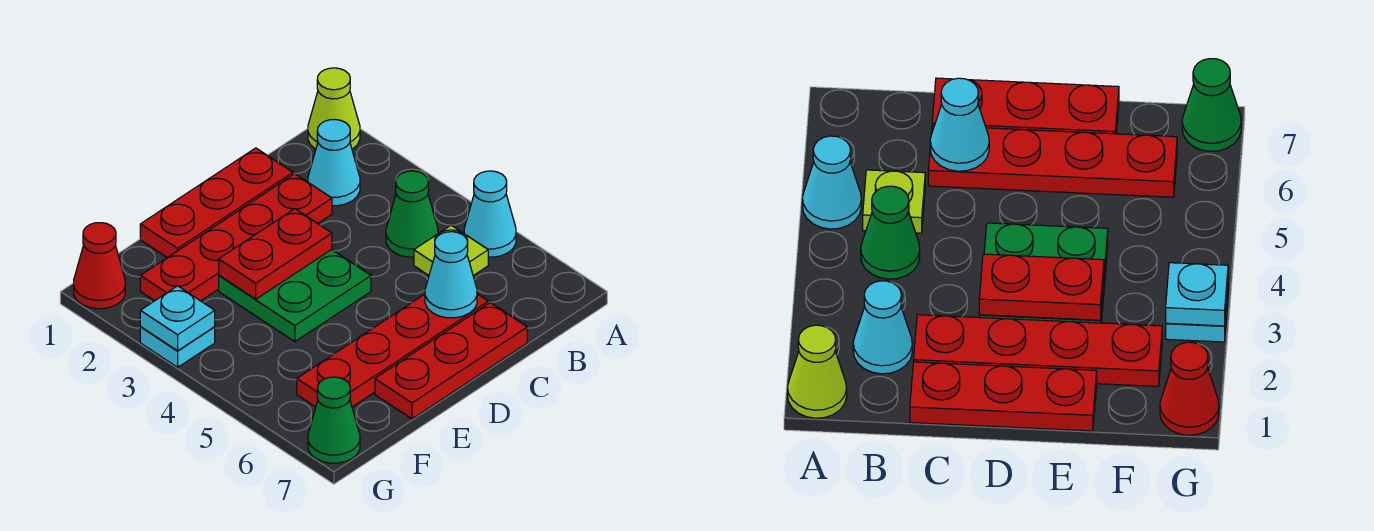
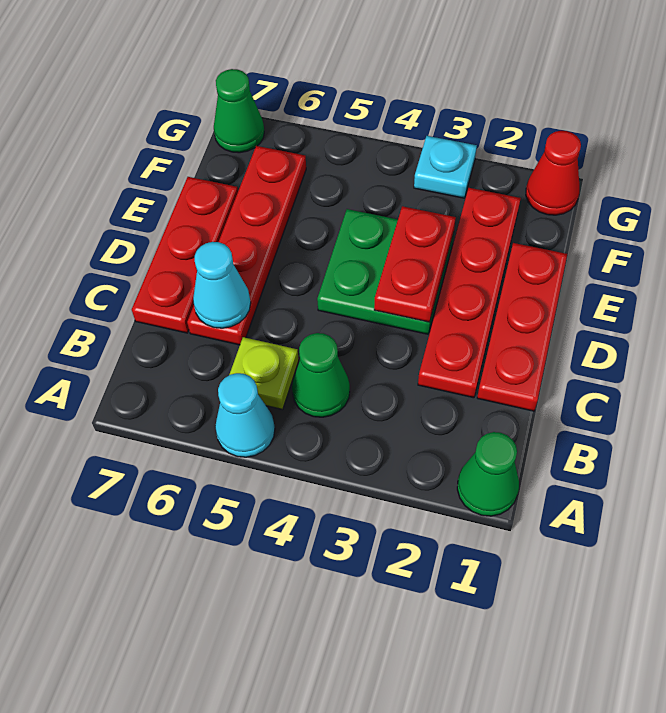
lime 1x1 cone [308,68,360,149] -> green 1x1 cone [457,432,519,516]
cyan 1x1 cone [308,119,360,206] -> none
cyan 1x1 plate [140,286,215,351] -> none

